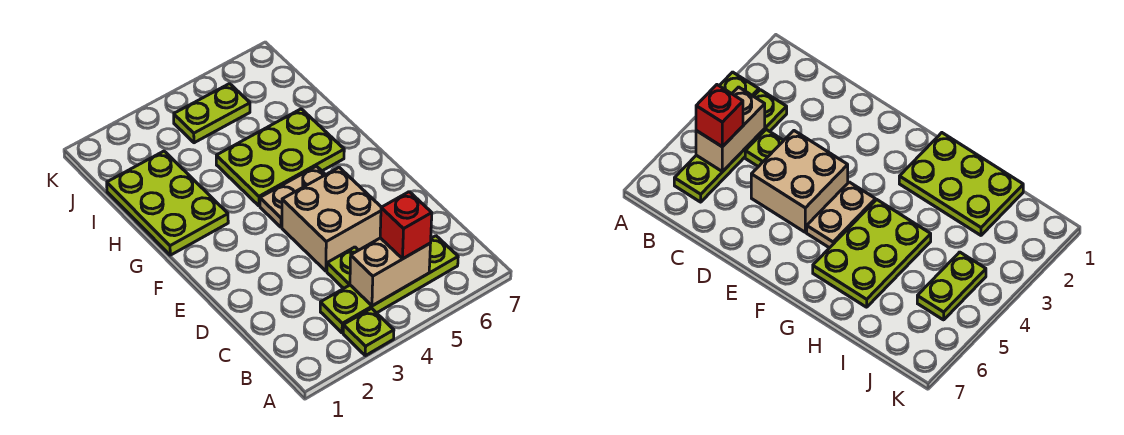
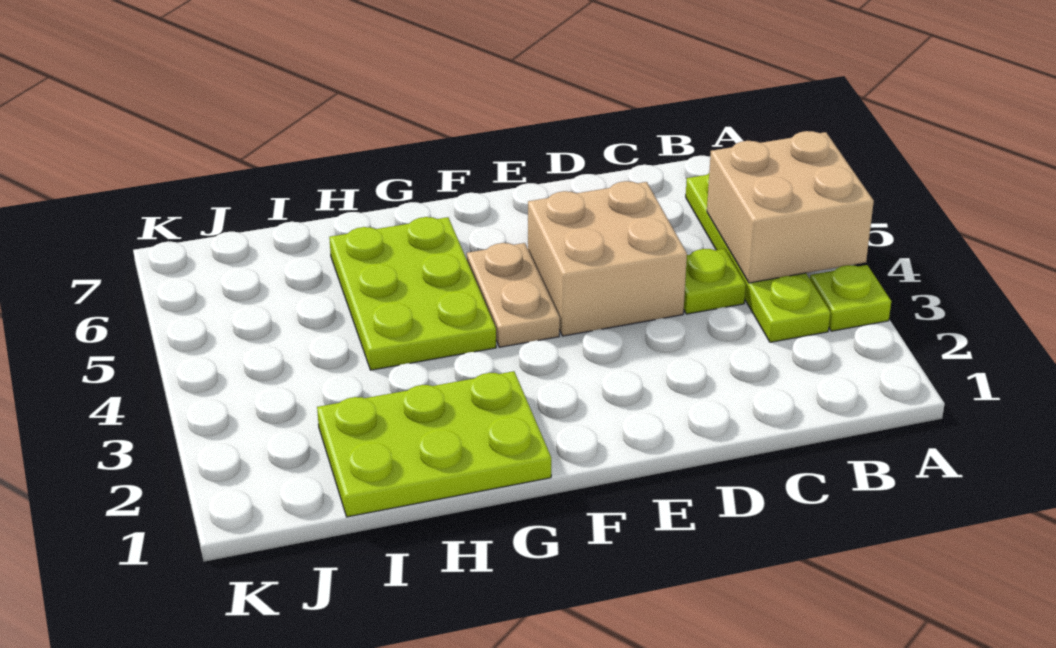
tan 1x2 brick [350,238,431,306] -> tan 2x2 brick [707,131,874,283]
red 1x1 brick [380,192,432,259] -> none
lime 1x2 plate [174,84,250,143] -> none

